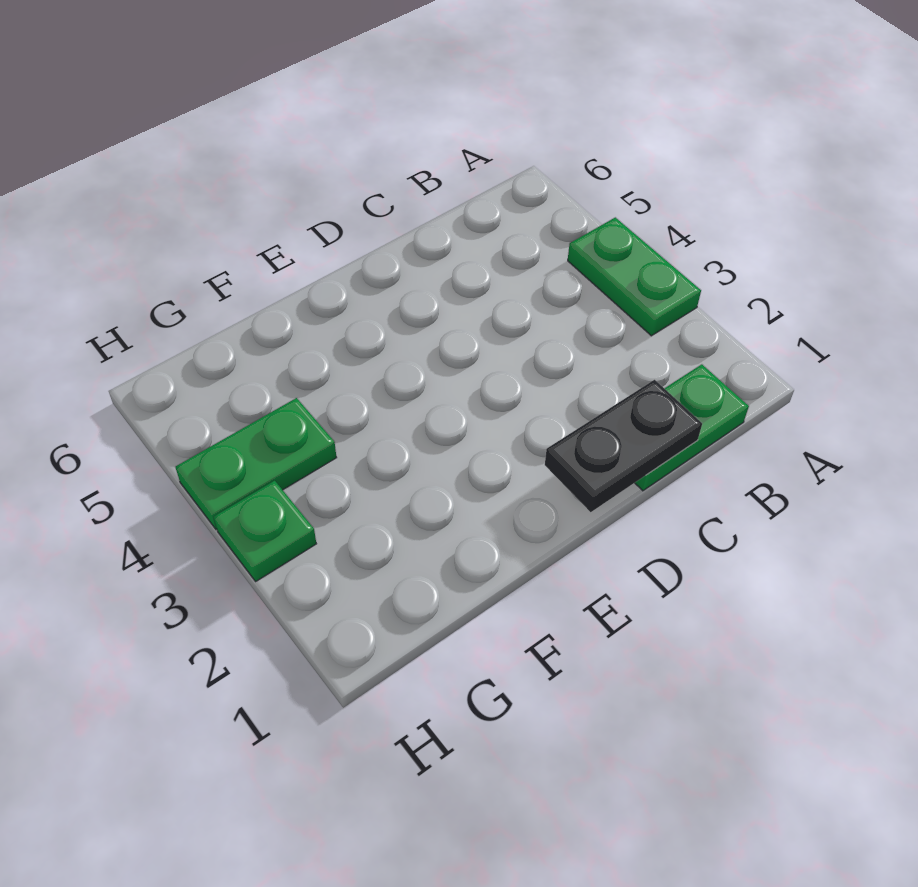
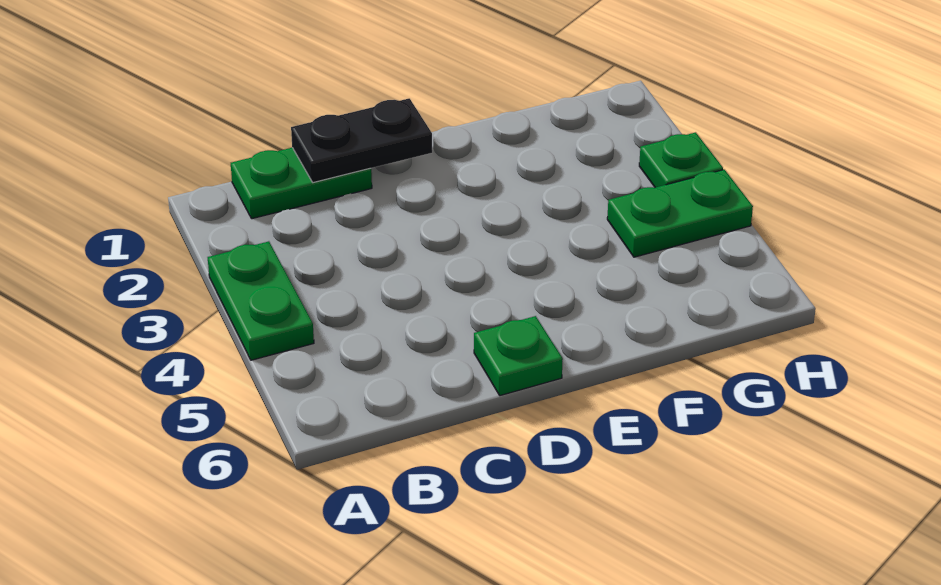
none -> green 1x1 plate [474,316,563,396]

